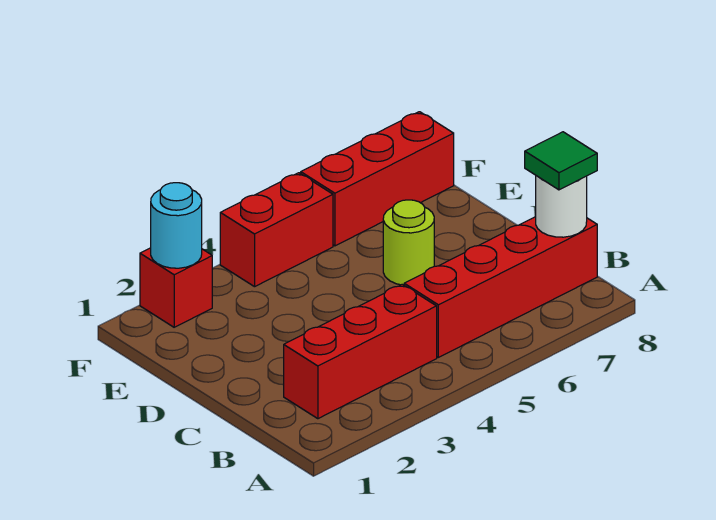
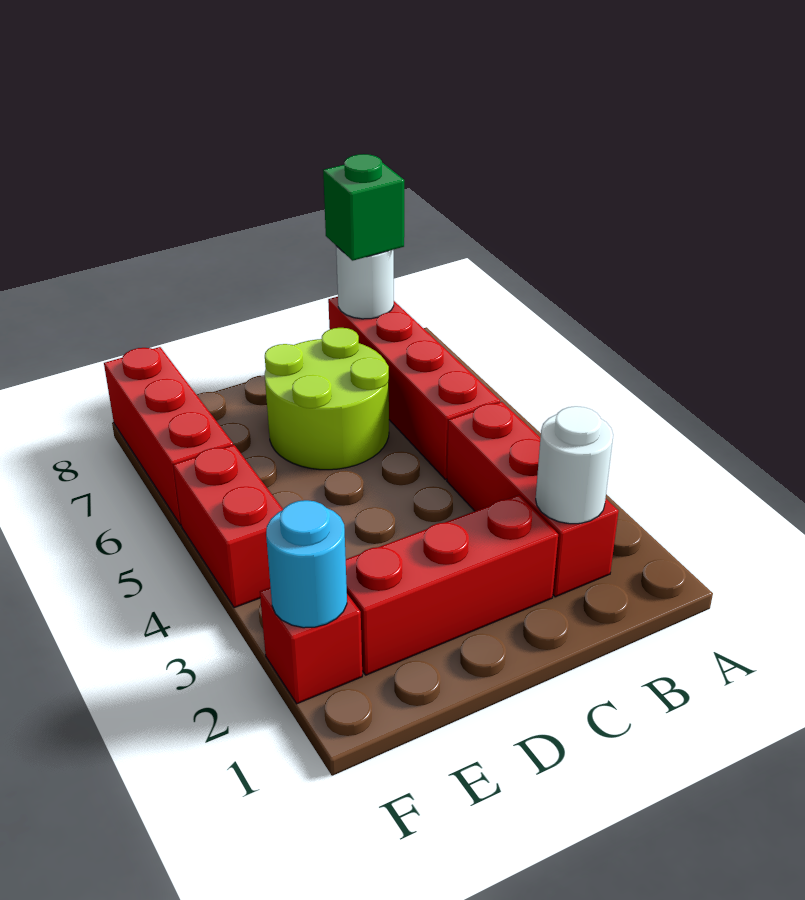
none -> white 1x1 round brick [536,406,613,524]
green 1x1 tile [525,132,597,190] -> green 1x1 brick [323,154,404,261]
none -> red 1x3 brick [346,495,558,675]
lime 1x1 round brick [383,200,434,285] -> lime 2x2 round brick [265,328,389,470]

